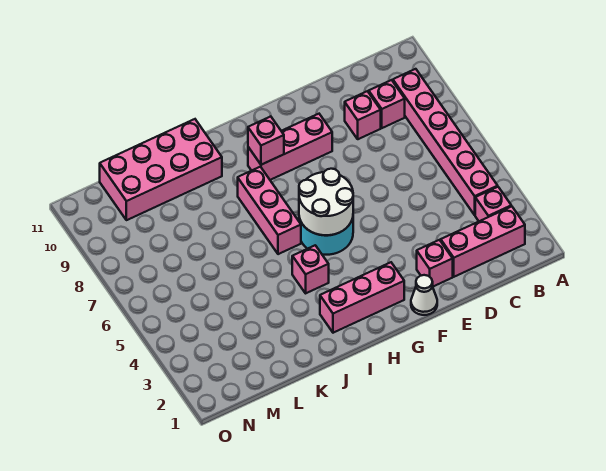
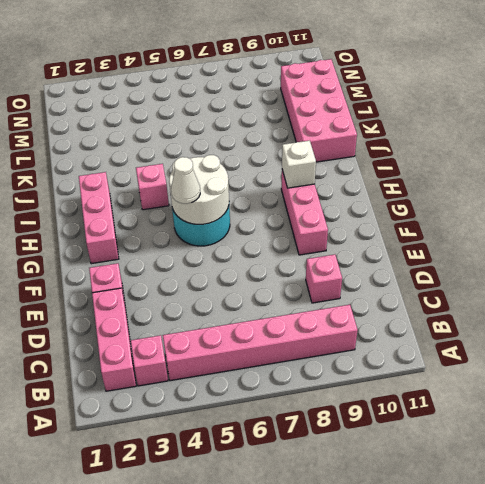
pink 1x1 brick [369,80,405,128] -> none
white 1x1 cone [411,275,437,315] -> white 1x1 cone moved to [171,157,200,204]
pink 1x1 brick [248,116,284,165] -> white 1x1 brick [282,140,316,188]
pink 1x3 brick [238,167,301,254] -> none

